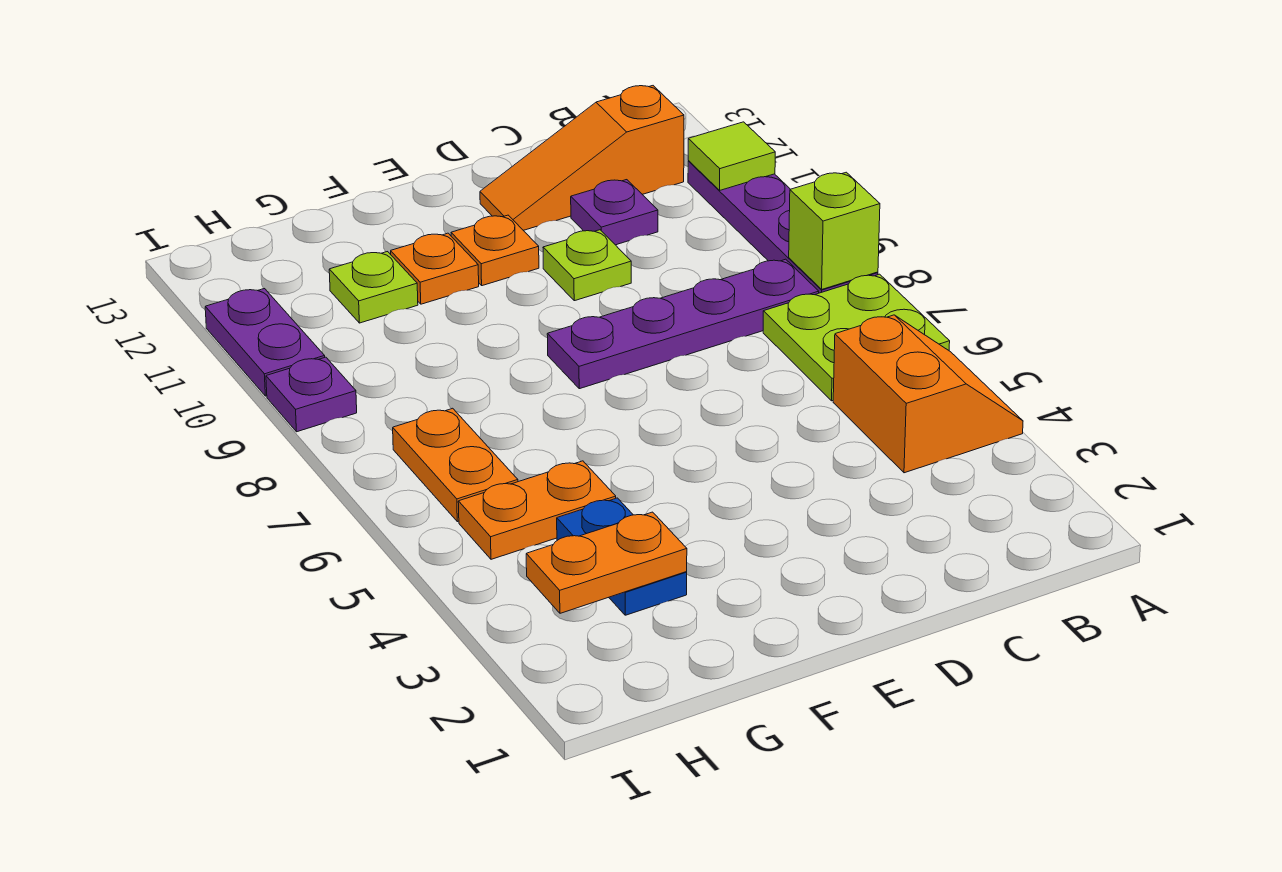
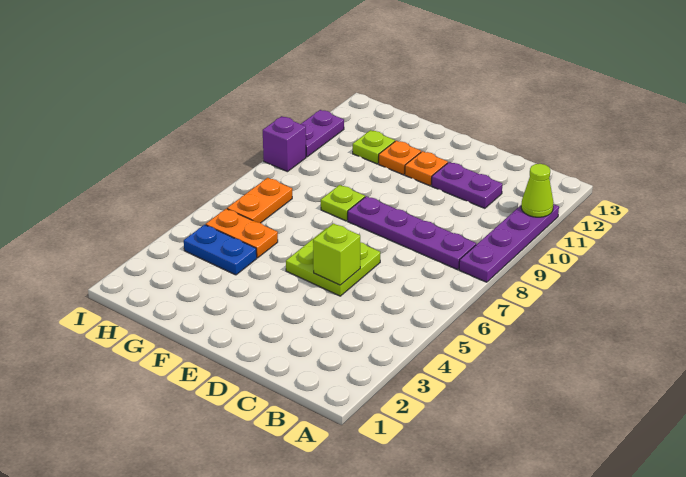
orange 2x2 slope [833,315,1023,473] -> none
lime 2x2 plate [763,274,950,401] -> lime 2x2 plate moved to [286,228,380,296]
lime 1x1 brick [789,172,880,289] -> lime 1x1 brick moved to [313,224,360,285]
lime 1x1 tile [688,122,775,190] -> lime 1x1 cone [521,164,554,217]
orange 1x3 slope [480,86,684,230] -> none
purple 1x1 plate [571,180,658,245] -> purple 1x2 plate [432,162,502,208]
lime 1x1 plate [543,230,631,301] -> lime 1x1 plate moved to [321,185,365,221]
blue 1x2 plate [557,498,687,615] -> blue 1x2 plate turned to [184,225,257,275]
orange 1x2 plate [526,512,687,613] -> none
purple 1x1 plate [266,357,357,432] -> purple 1x1 brick [263,116,306,172]

